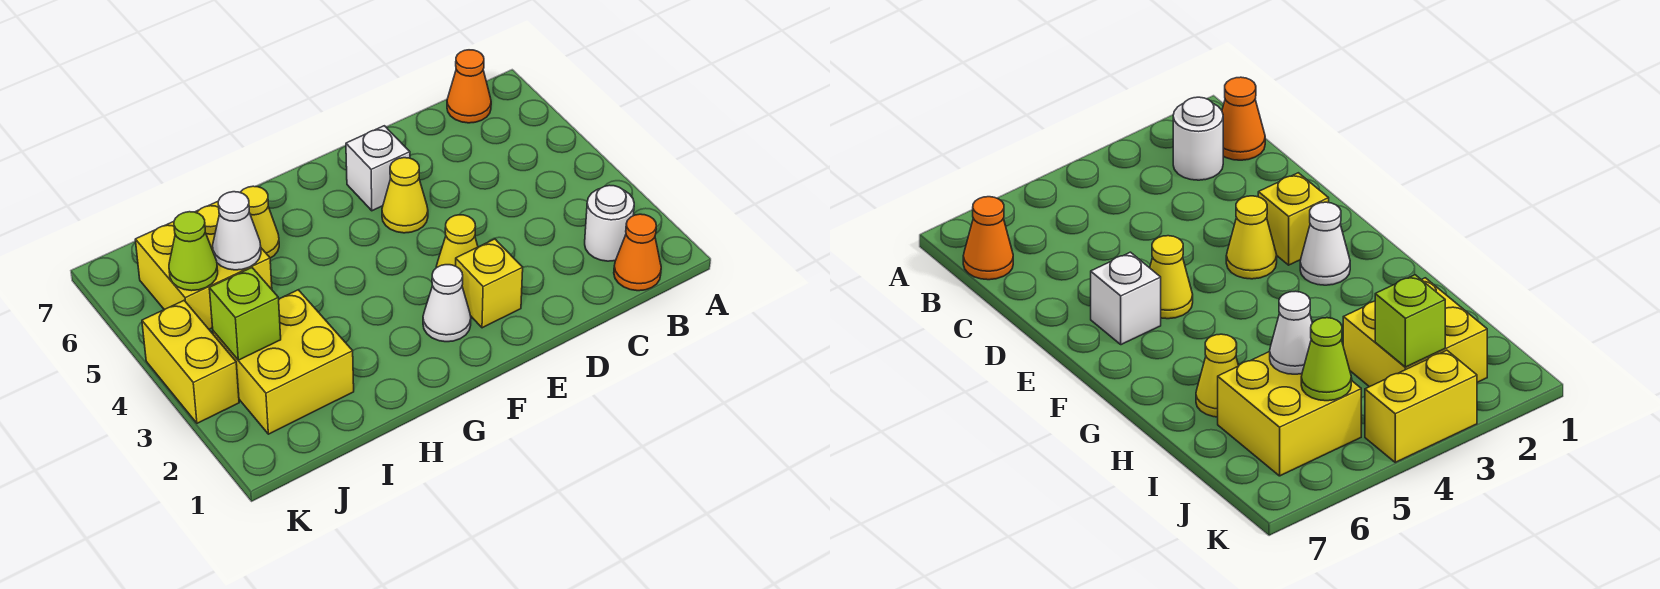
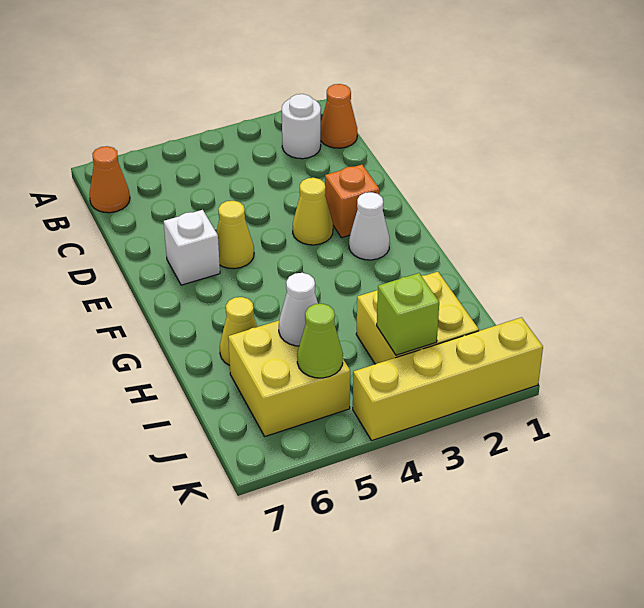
yellow 1x1 brick [455,239,523,328] -> orange 1x1 brick [325,165,379,238]
yellow 1x2 brick [142,301,239,423] -> yellow 1x4 brick [353,317,543,440]

